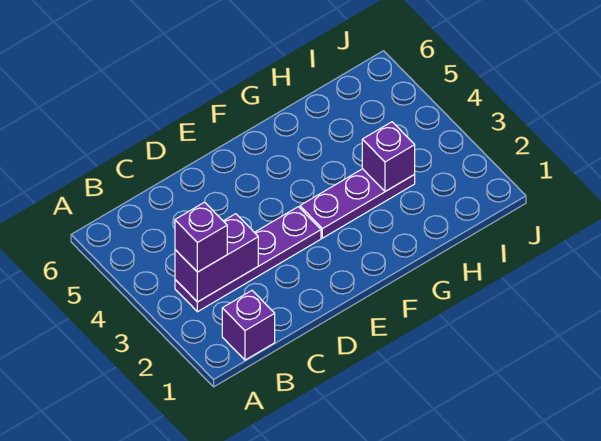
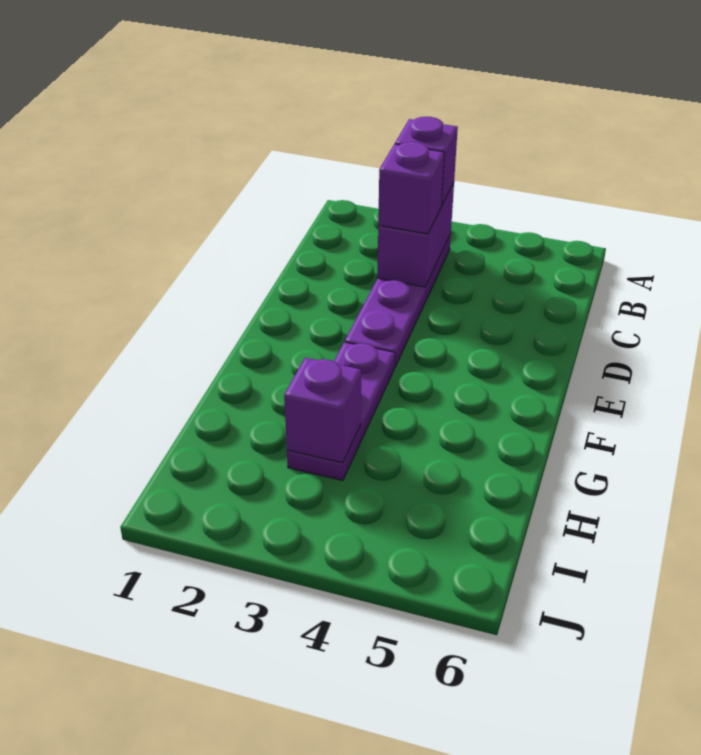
purple 1x1 brick [222,291,275,360] -> purple 1x1 brick moved to [378,142,444,234]

